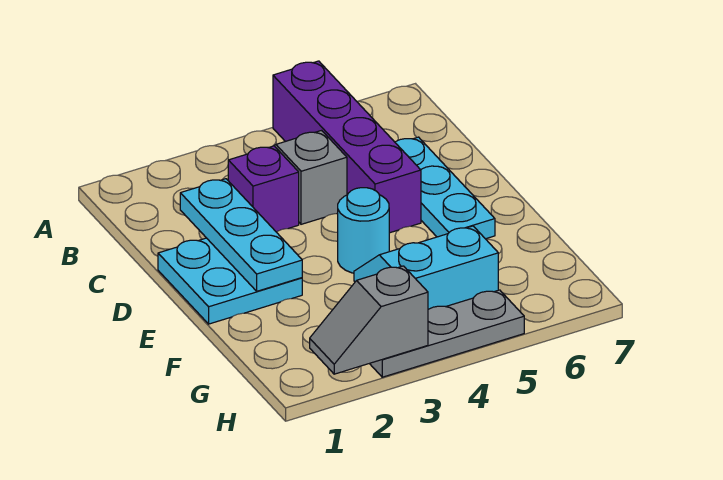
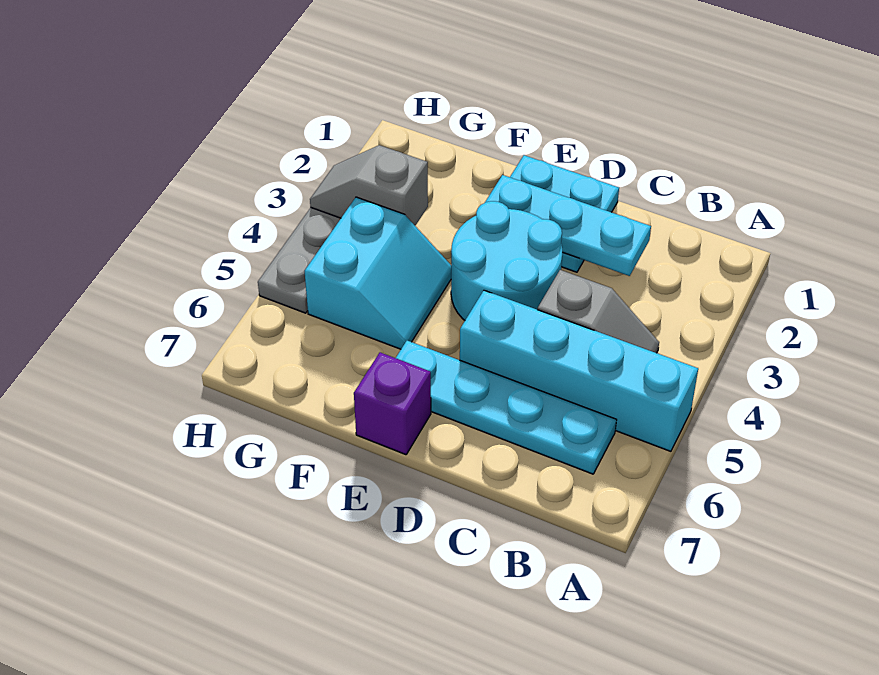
purple 1x4 brick [273,61,421,233] -> cyan 1x4 brick [460,290,698,451]
purple 1x1 brick [228,146,299,232] -> purple 1x1 brick moved to [354,352,431,455]
cyan 1x3 plate [395,137,495,239] -> cyan 1x4 plate [396,340,617,474]
cyan 1x1 round brick [337,188,389,273] -> cyan 2x2 round brick [451,201,562,320]
grey 1x2 slope [310,266,428,374] -> grey 1x2 slope turned to [310,145,428,226]

